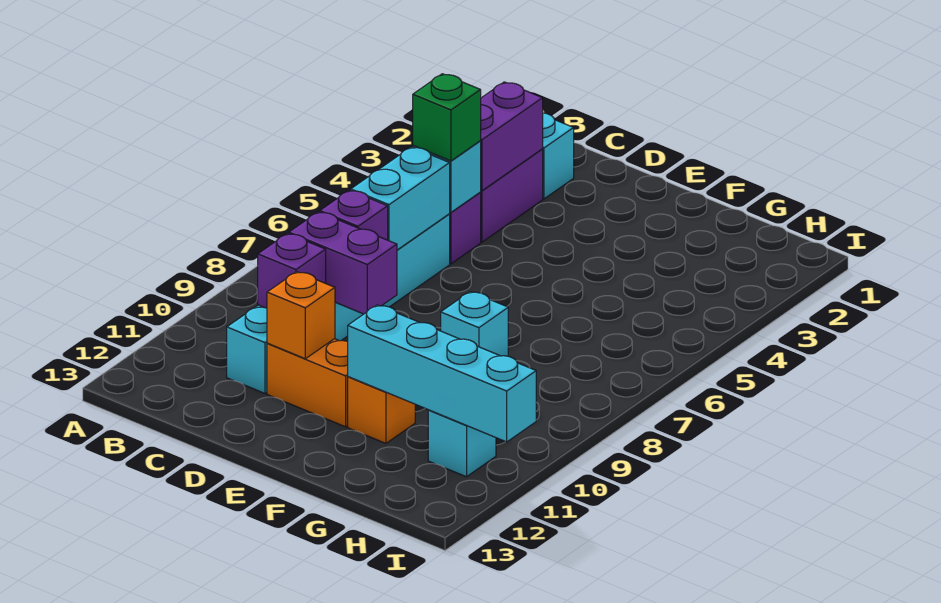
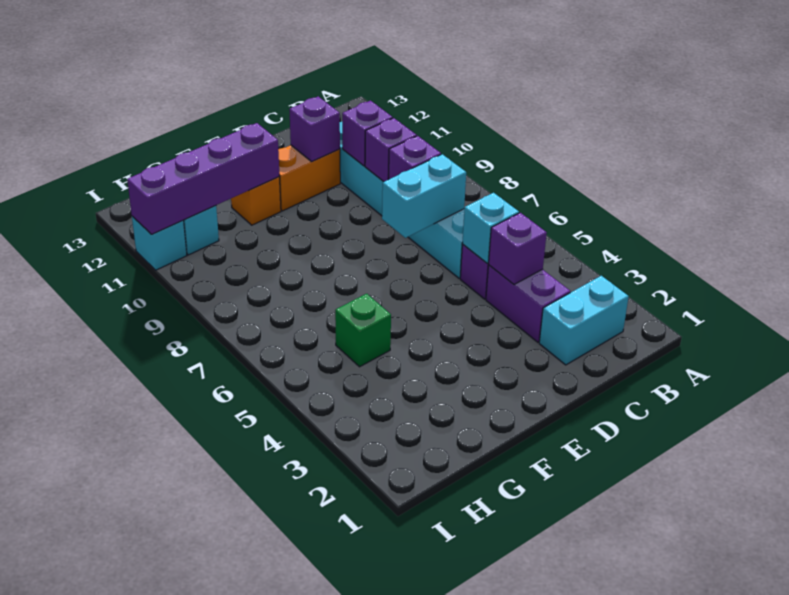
purple 1x2 brick [481,82,543,191] -> purple 1x1 brick [489,213,547,285]
green 1x1 brick [413,74,481,161] -> green 1x1 brick moved to [335,294,391,367]
cyan 1x2 brick [351,147,450,250] -> cyan 1x2 brick turned to [382,154,466,238]
purple 1x2 brick [289,212,397,314] -> purple 1x1 brick [365,118,417,182]
orange 1x1 brick [267,272,335,359] -> purple 1x1 brick [289,96,340,162]
cyan 1x1 brick [441,292,508,356] -> cyan 1x1 brick moved to [132,216,187,270]
cyan 1x4 brick [348,305,536,442] -> purple 1x4 brick [127,123,279,234]

